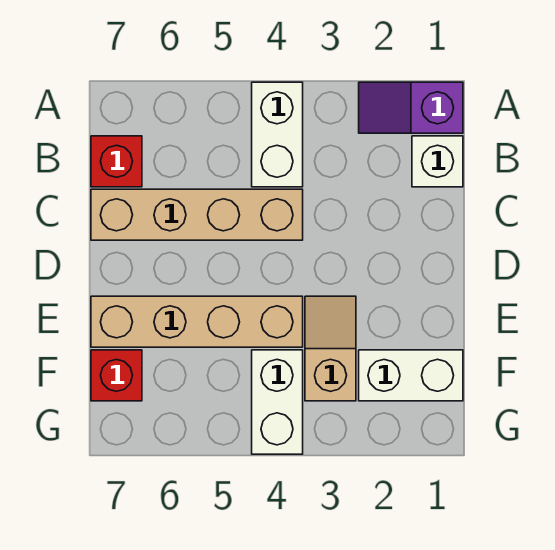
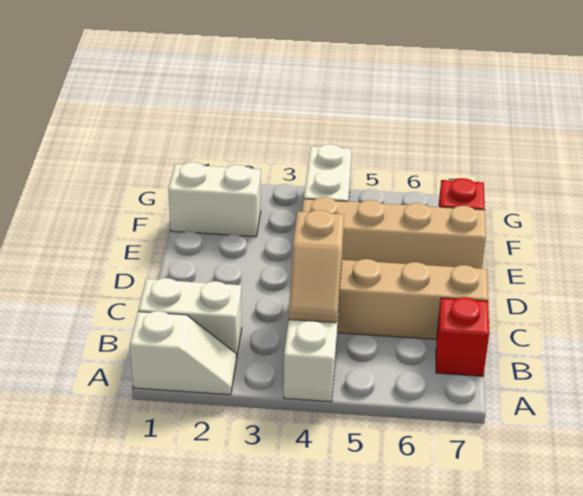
purple 1x2 slope [359,82,463,133] -> white 1x2 slope [130,311,236,395]
white 1x1 brick [412,136,463,187] -> white 1x2 brick [138,278,242,359]
tan 1x2 slope [305,296,356,401] -> tan 1x2 slope moved to [289,210,344,323]

